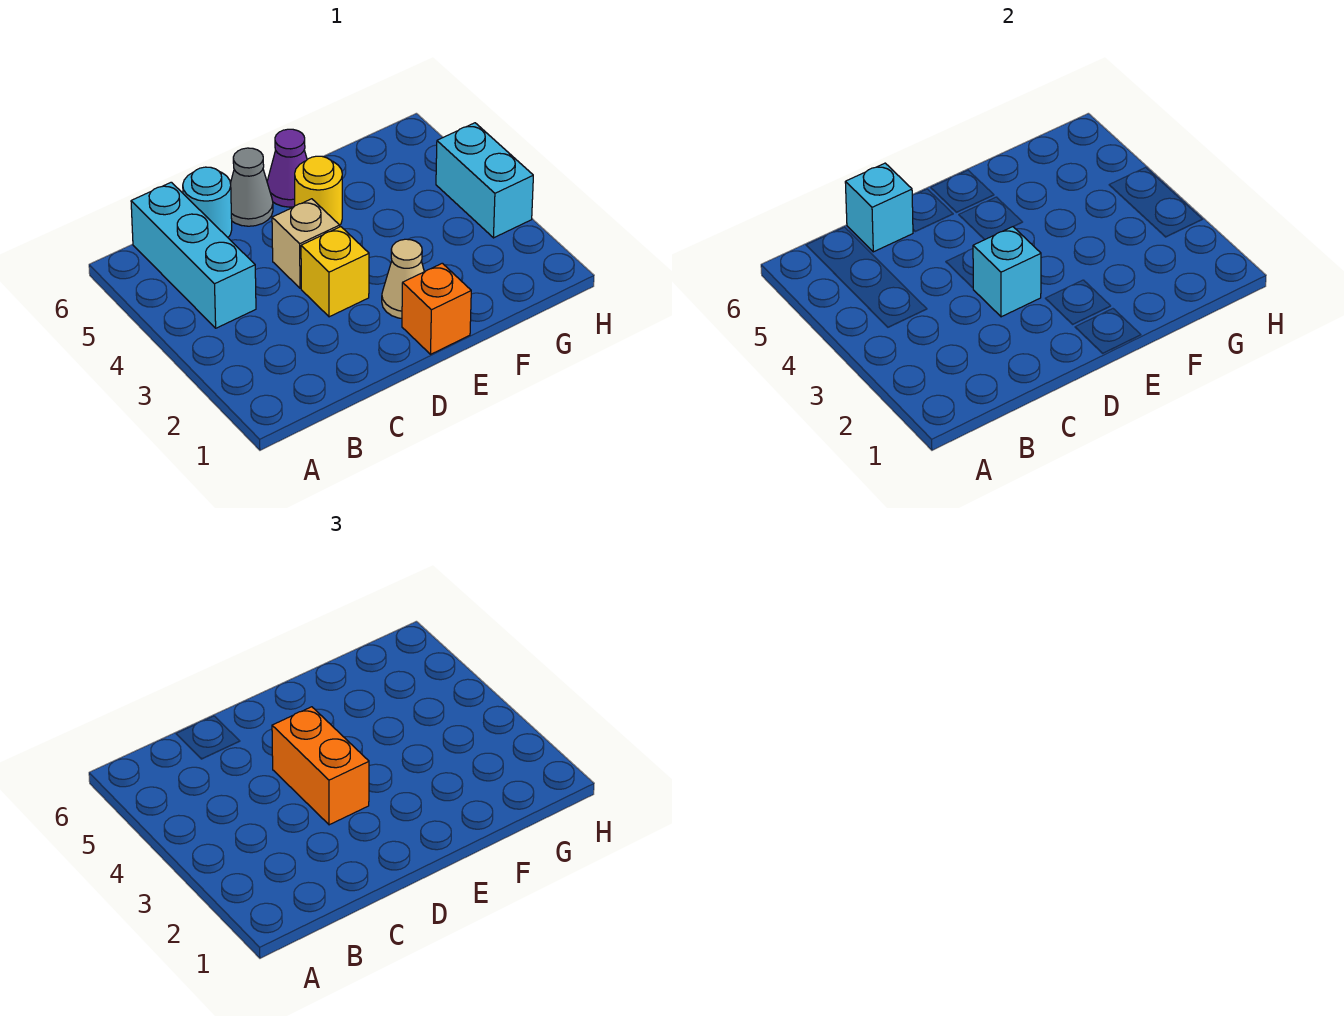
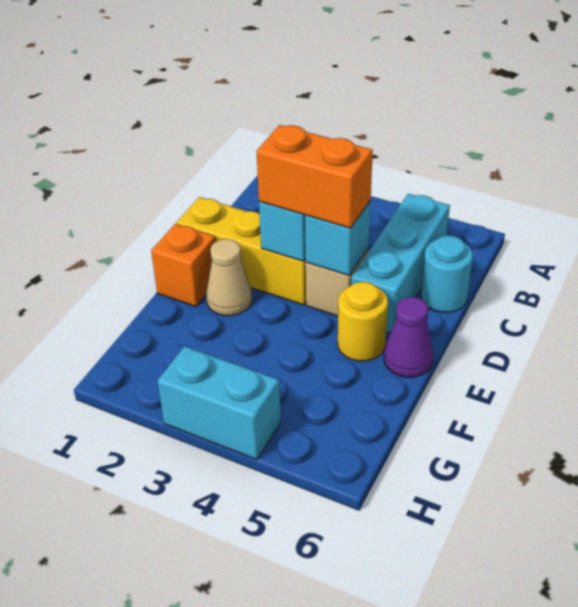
cyan 1x3 brick [131,182,256,328] -> cyan 1x3 brick turned to [351,194,450,333]
cyan 1x1 brick [845,163,913,252] -> cyan 1x1 brick moved to [305,201,371,275]
yellow 1x1 brick [301,227,369,317] -> yellow 1x3 brick [177,197,306,305]
grey 1x1 cone [230,148,273,226] -> none

